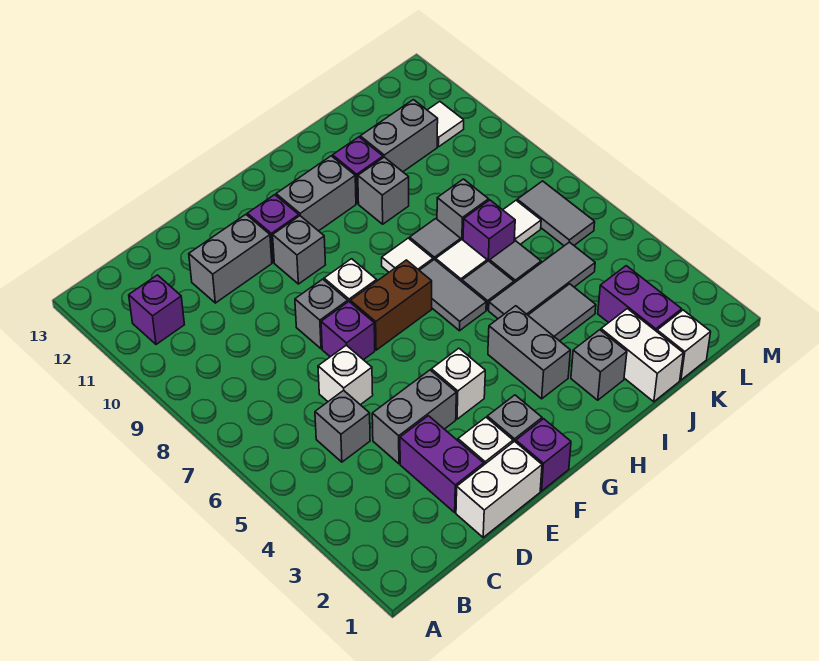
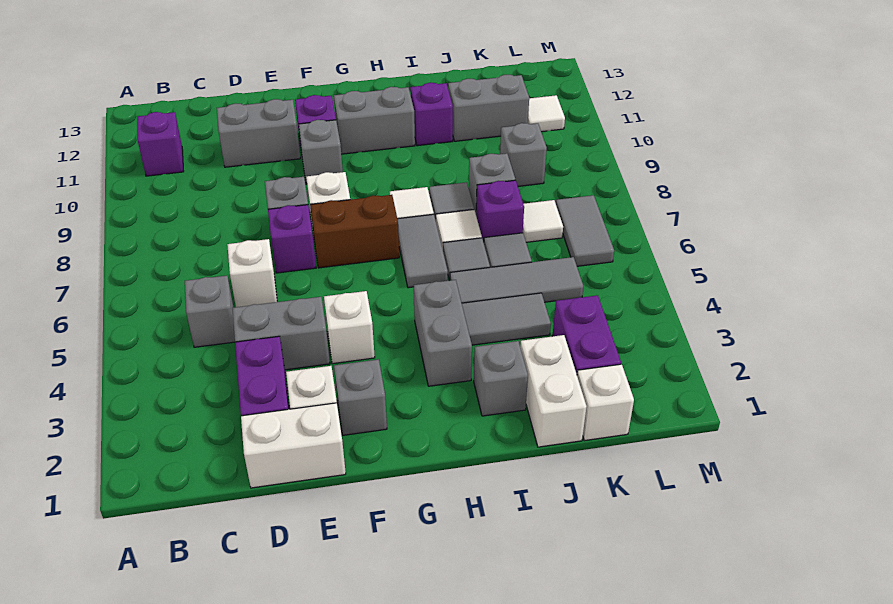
purple 1x1 brick [516,419,571,491] -> none
grey 1x1 brick [358,157,409,224] -> grey 1x1 brick moved to [500,123,547,186]

